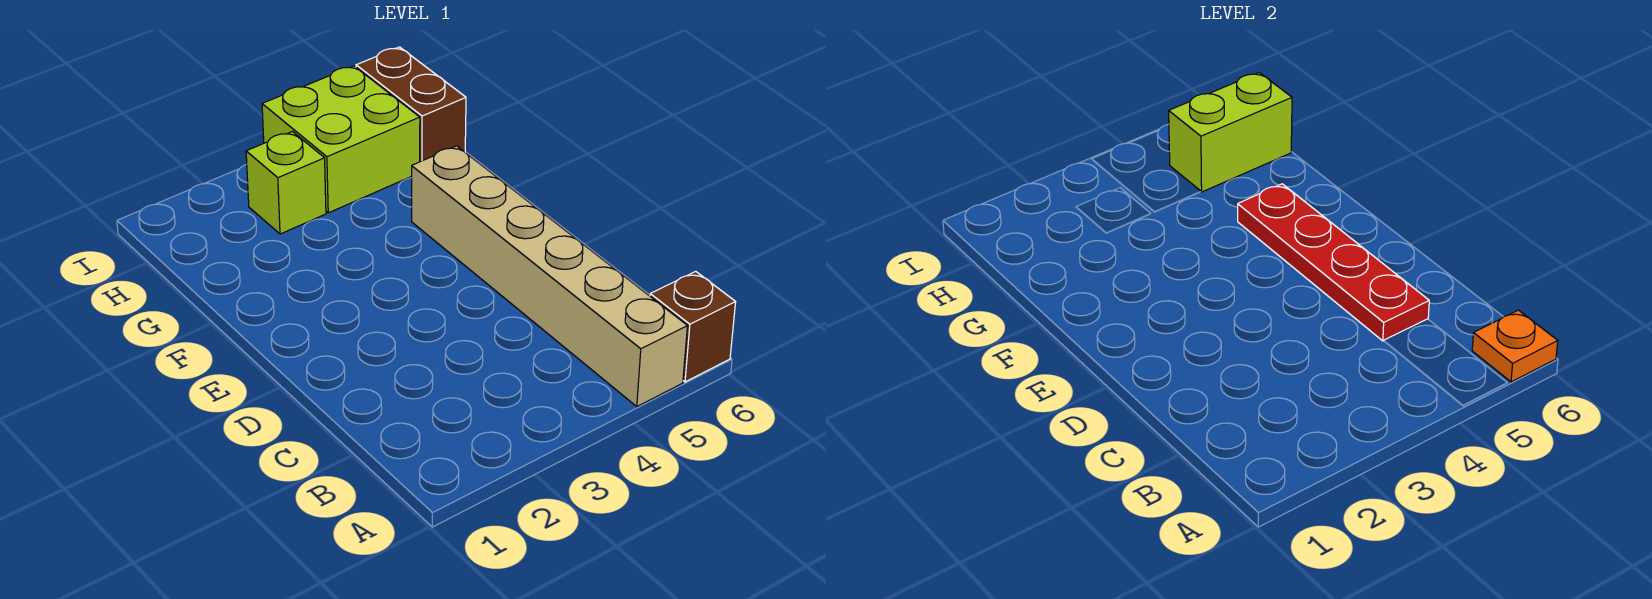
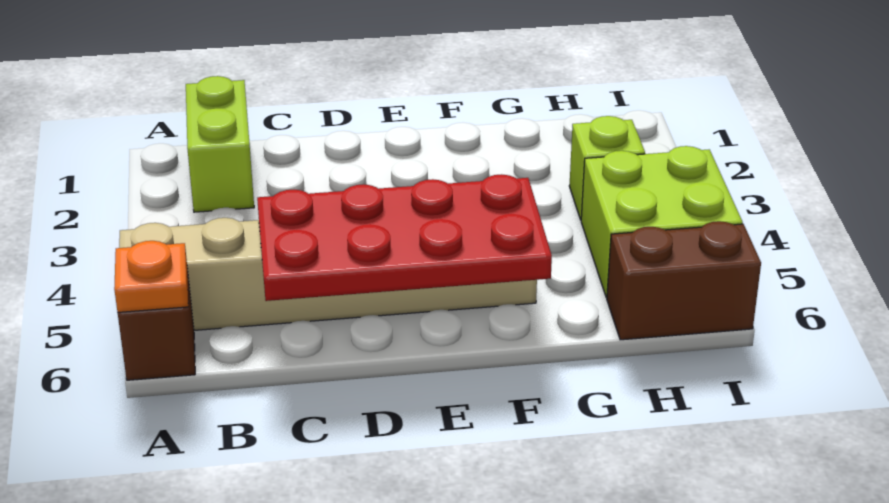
red 1x4 plate [1238,184,1429,341] -> red 2x4 plate [257,174,552,301]
lime 1x2 brick [1169,73,1292,192] -> lime 1x2 brick moved to [186,76,254,212]

